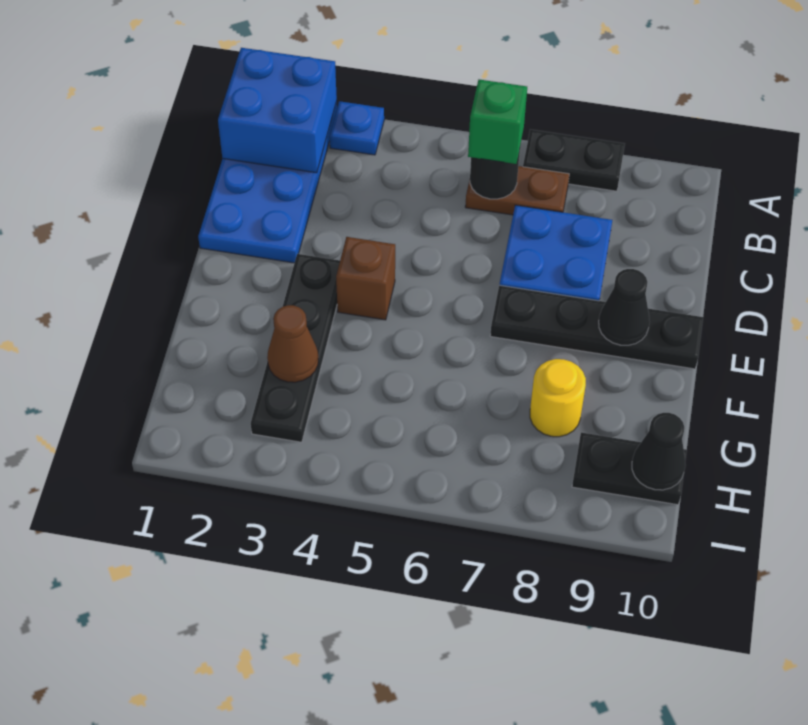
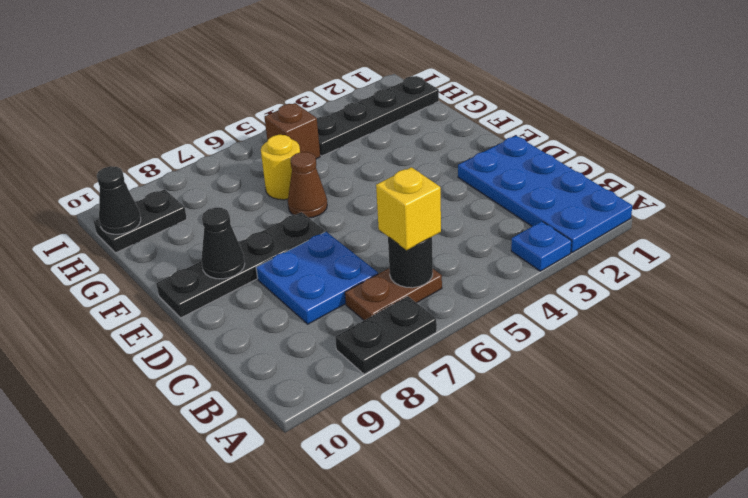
blue 2x2 brick [218,48,337,173] -> none
green 1x1 brick [468,80,527,164] -> yellow 1x1 brick [376,167,441,250]
black 1x4 plate [251,254,340,442] -> black 1x4 plate turned to [317,76,439,156]
brown 1x1 brick [336,237,395,320] -> brown 1x1 brick moved to [265,103,320,159]
brown 1x1 cone [267,305,318,382] -> brown 1x1 cone moved to [288,152,327,218]
yellow 1x1 round brick [530,359,586,437] -> yellow 1x1 round brick moved to [261,135,300,200]

